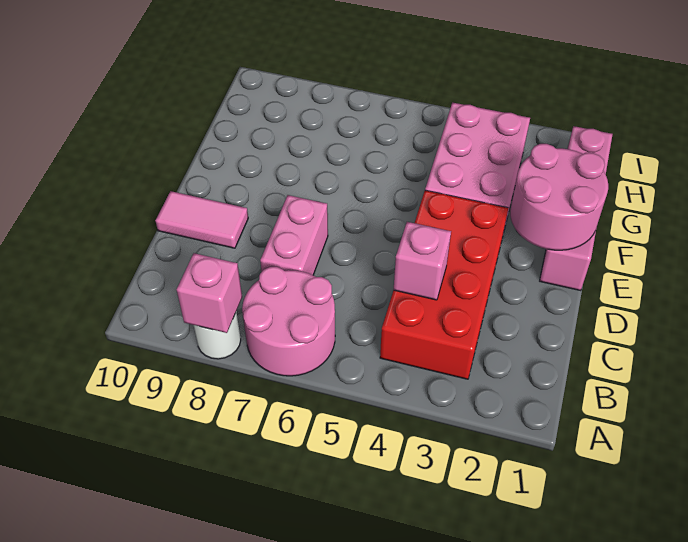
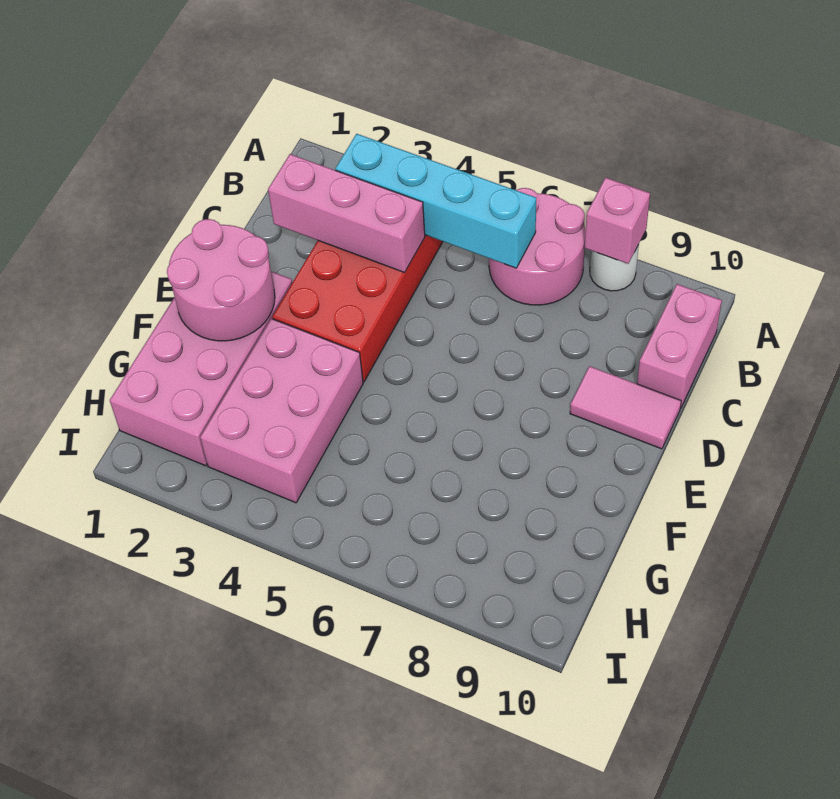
none -> cyan 1x4 brick [335,134,536,268]
pink 1x1 brick [394,222,451,300] -> pink 1x3 brick [268,154,425,273]
pink 1x2 brick [260,195,328,275] -> pink 1x2 brick moved to [637,284,722,409]
pink 1x4 brick [540,126,613,291] -> pink 2x4 brick [110,271,292,466]

